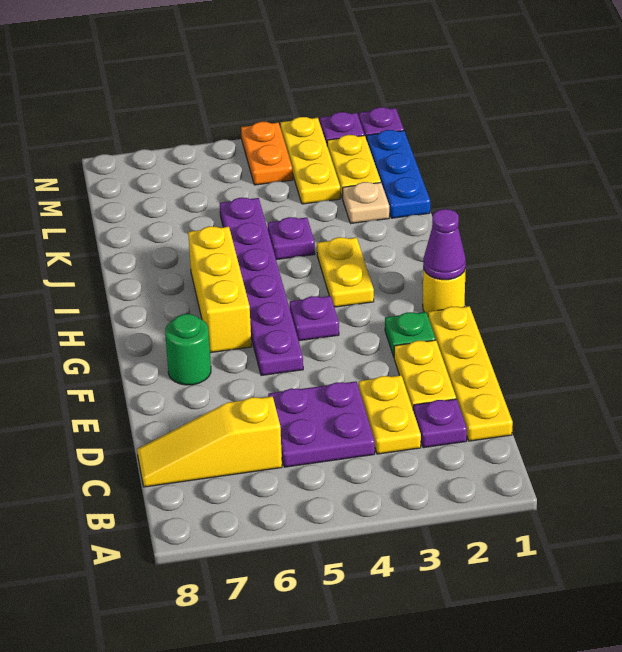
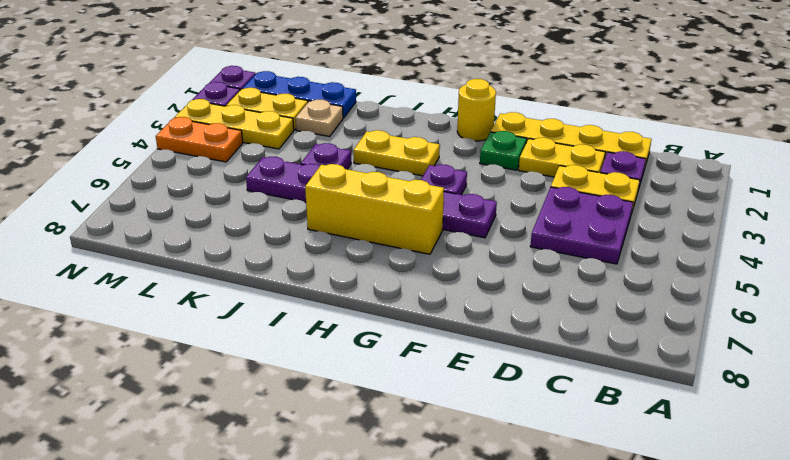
yellow 1x3 slope [137,396,282,487] -> none
green 1x1 round brick [165,314,211,385] -> none
purple 1x1 cone [423,209,466,280] -> none

